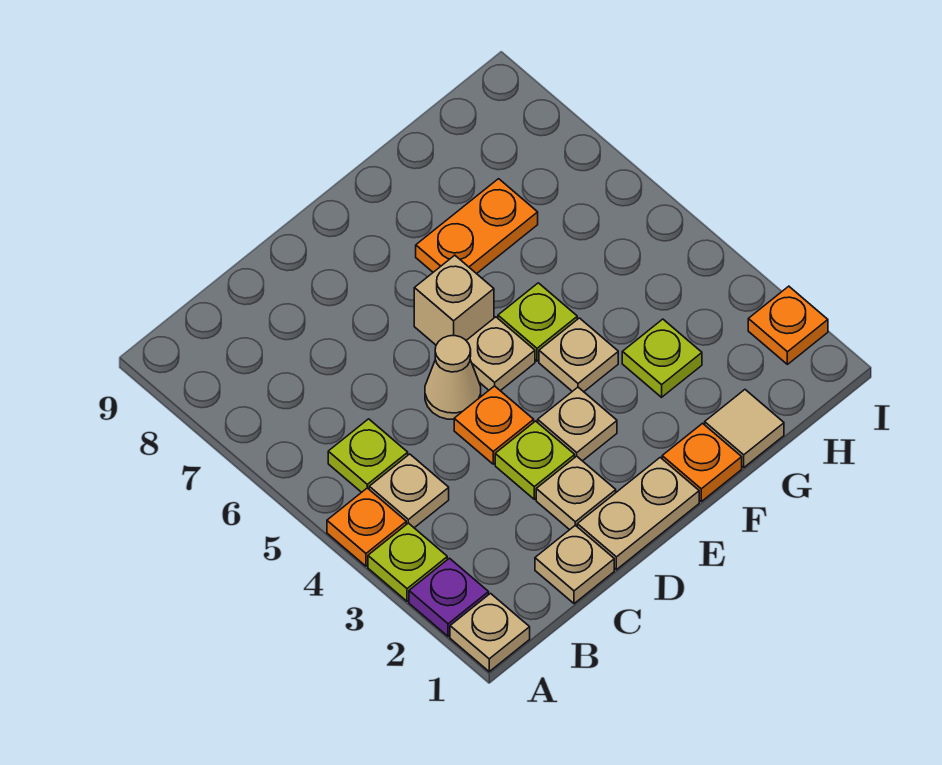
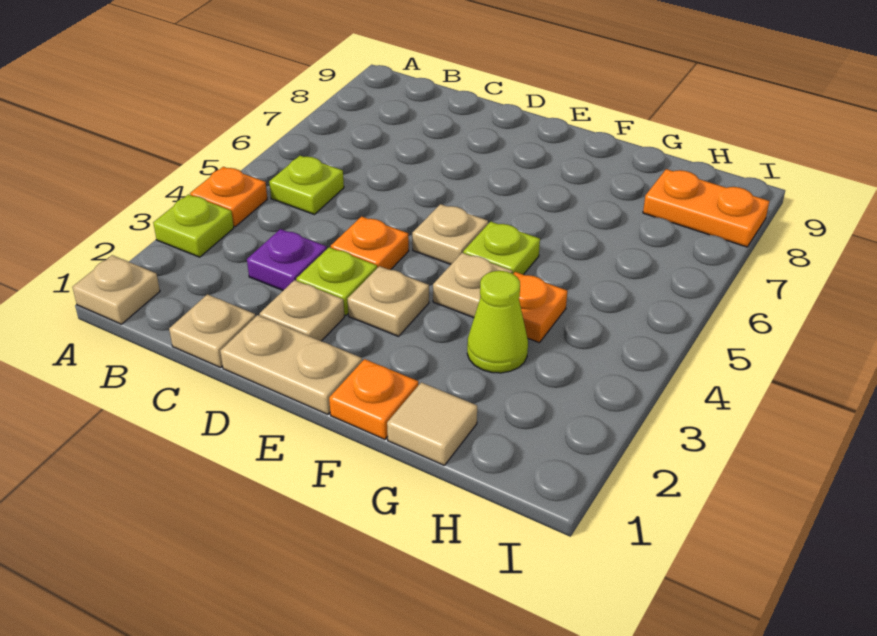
purple 1x1 plate [409,558,489,637] -> purple 1x1 plate moved to [247,229,327,290]
tan 1x1 plate [369,454,449,528] -> none
tan 1x1 cone [425,336,481,419] -> none
tan 1x1 brick [414,255,494,345] -> none
orange 1x2 plate [416,179,538,274] -> orange 1x2 plate moved to [643,169,769,247]
lime 1x1 plate [622,319,702,397] -> lime 1x1 cone [467,271,528,373]
orange 1x1 plate [748,286,828,364] -> orange 1x1 plate moved to [514,272,567,343]

